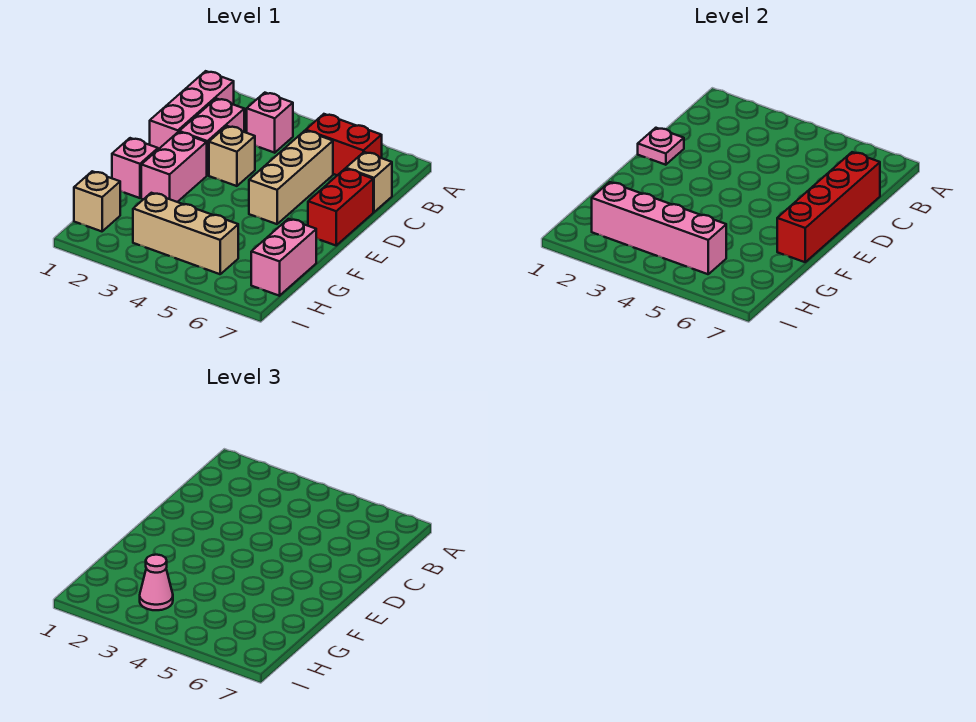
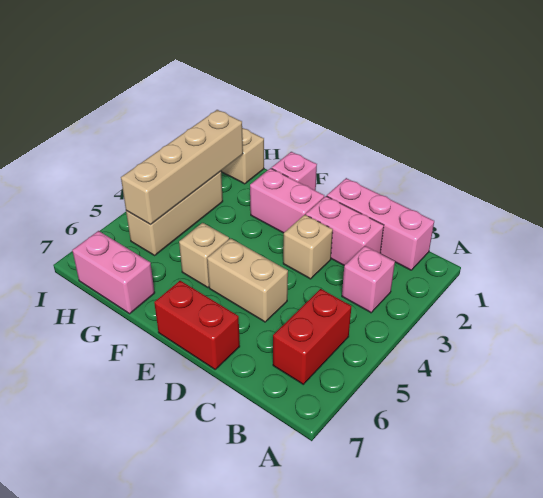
tan 1x3 brick [249,131,333,224] -> tan 1x2 brick [207,238,288,322]
tan 1x1 brick [346,152,392,212] -> tan 1x1 brick moved to [179,223,229,288]
red 1x4 brick [777,152,880,262] -> none
pink 1x1 plate [638,128,684,165] -> none
pink 1x4 brick [592,182,726,274] -> tan 1x4 brick [121,110,243,225]
pink 1x1 cone [140,555,173,610] -> none

